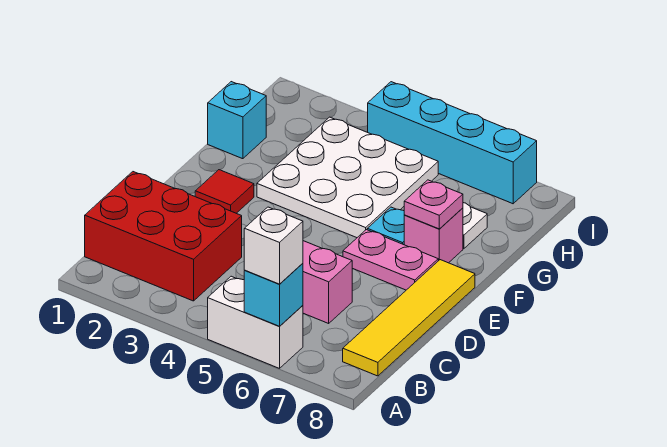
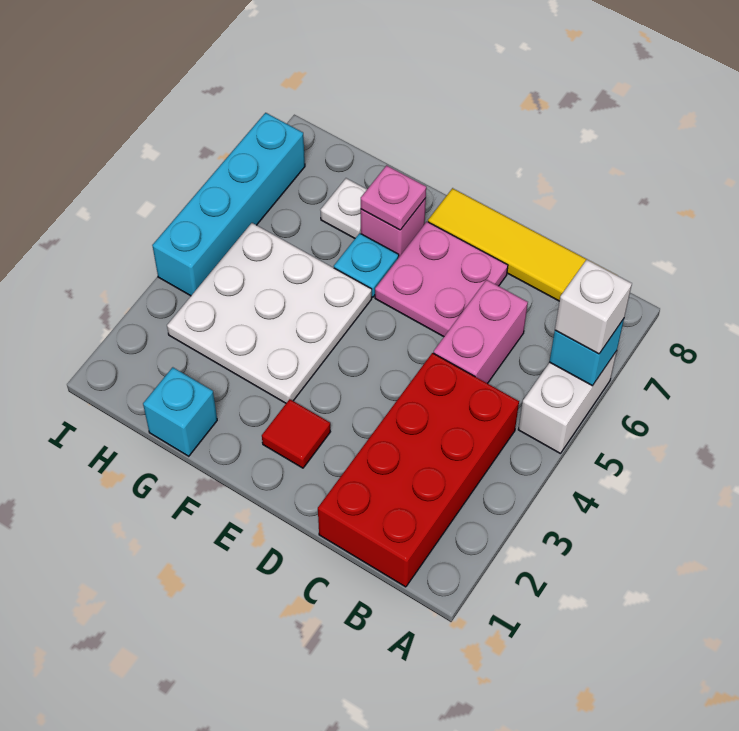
red 2x3 brick [85,172,242,301] -> red 2x4 brick [318,353,519,587]
pink 1x2 plate [343,230,438,290] -> pink 2x2 plate [375,222,508,337]

